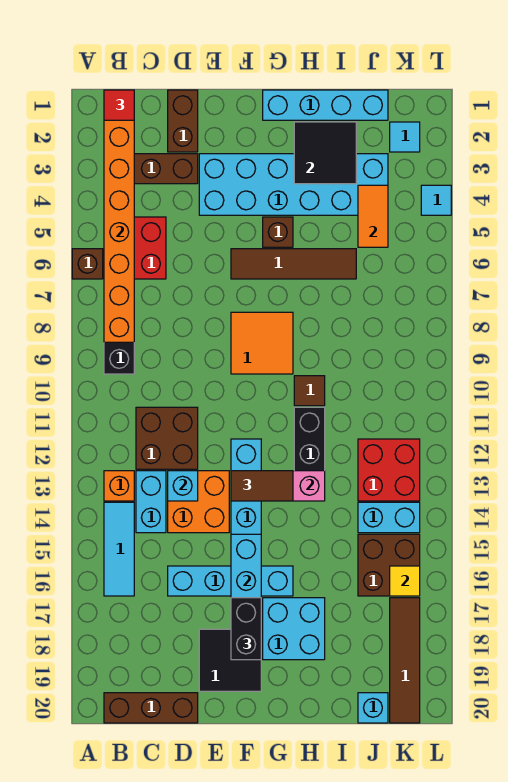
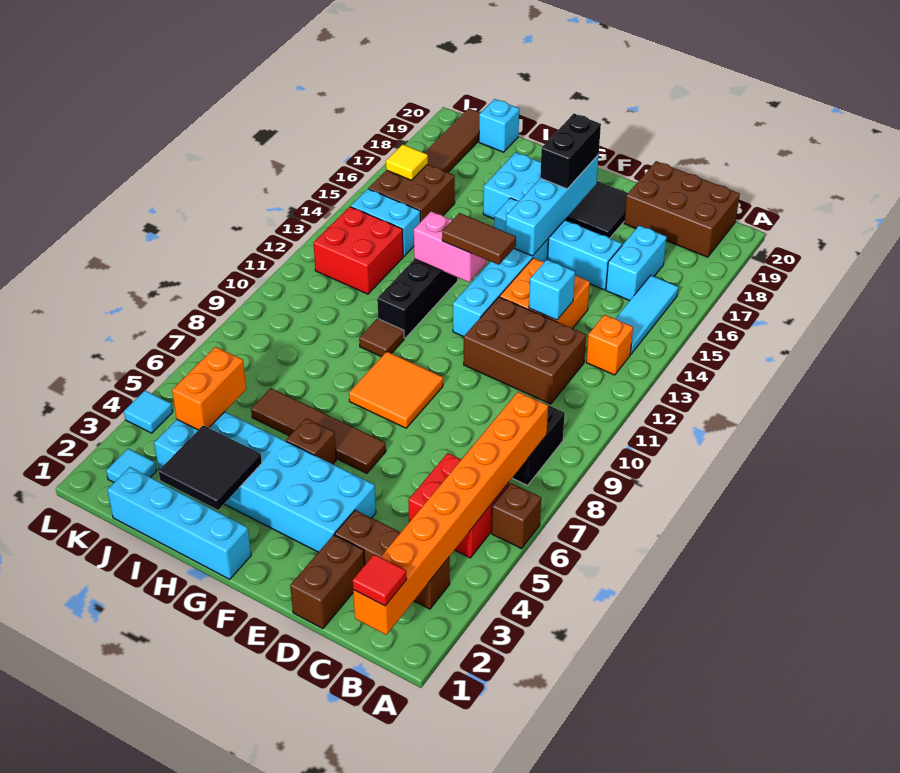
brown 1x3 brick [104,693,198,723] -> brown 2x3 brick [624,161,740,257]
brown 2x2 brick [136,407,198,469] -> brown 2x3 brick [464,297,586,404]
cyan 1x2 brick [136,471,166,533] -> cyan 1x2 brick moved to [606,226,667,301]
orange 1x2 tile [358,185,388,247] -> orange 1x2 brick [172,347,246,430]

